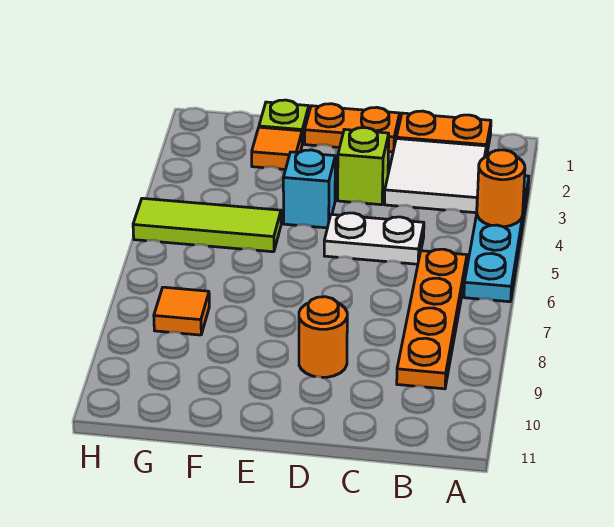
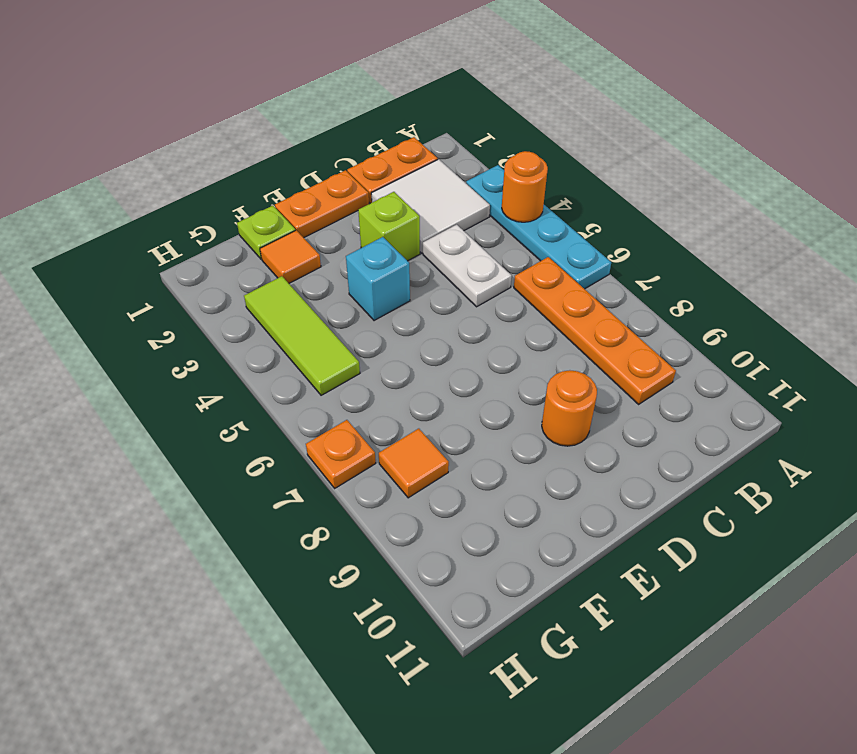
white 1x2 plate [324,213,424,264] -> white 1x2 plate turned to [423,225,512,307]
lime 1x3 tile [133,198,281,252] -> lime 1x3 tile turned to [244,276,360,395]
none -> orange 1x1 plate [306,420,376,488]

